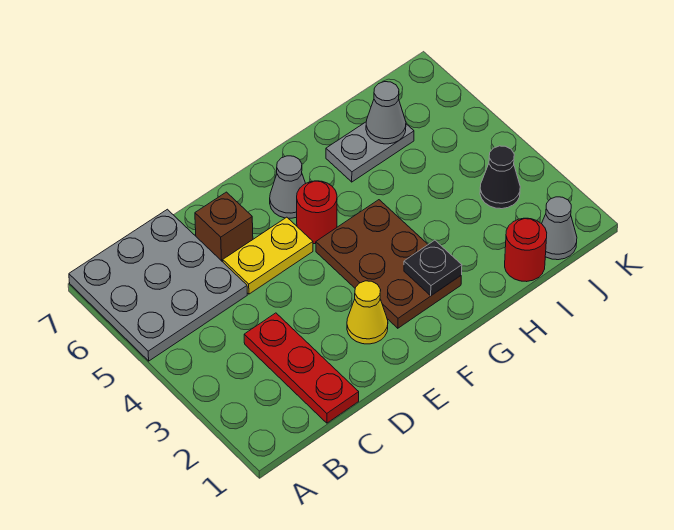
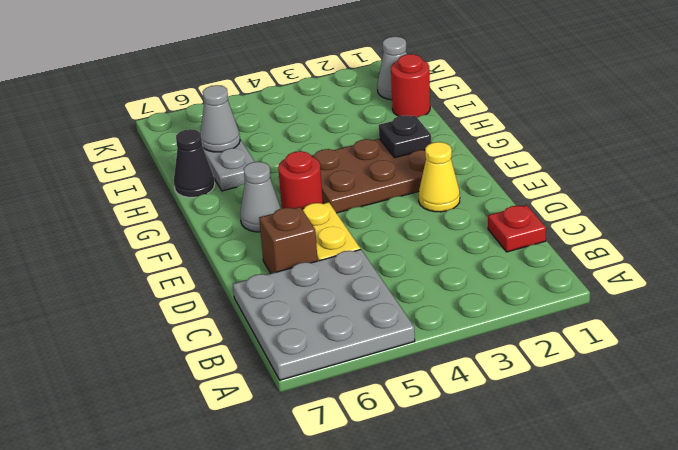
red 1x3 plate [244,313,359,423] -> red 1x1 plate [488,205,546,252]
black 1x1 cone [480,146,520,209] -> black 1x1 cone moved to [174,129,215,197]

